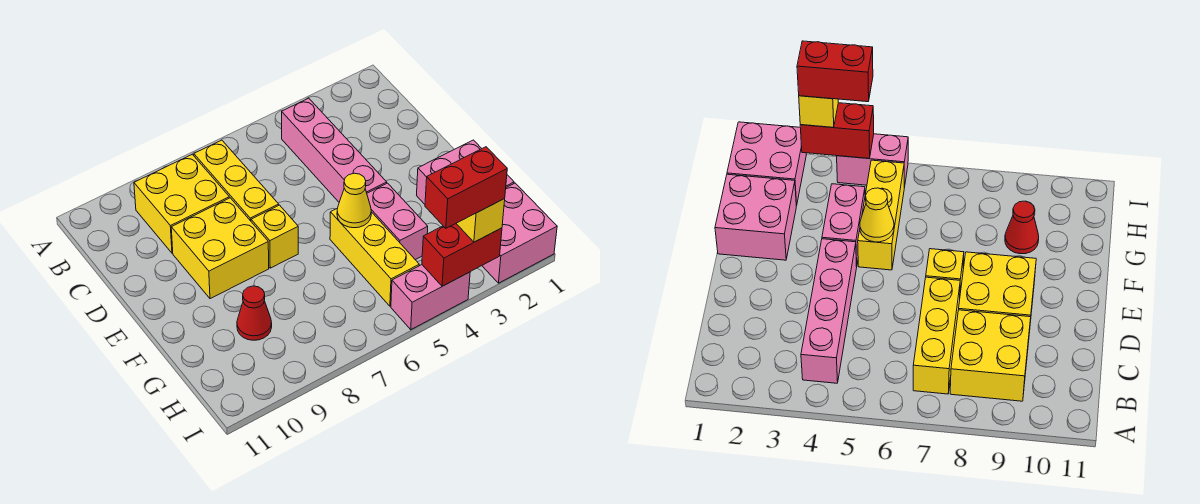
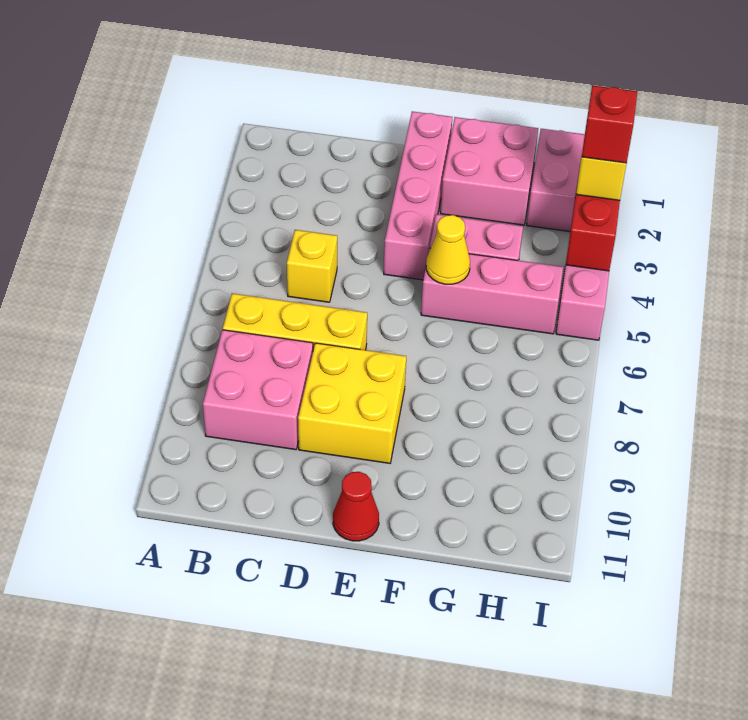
pink 1x4 brick [282,98,387,202] -> pink 1x4 brick turned to [384,111,452,280]
yellow 2x2 brick [134,154,229,253] -> pink 2x2 brick [203,330,313,450]
yellow 1x1 brick [251,205,298,268] -> yellow 1x1 brick moved to [287,230,337,302]
yellow 1x3 brick [330,209,419,306] -> pink 1x3 brick [421,248,563,334]
red 1x1 cone [237,286,272,340] -> red 1x1 cone moved to [333,472,379,541]
red 1x2 brick [425,147,507,228] -> red 1x1 brick [582,85,637,163]

